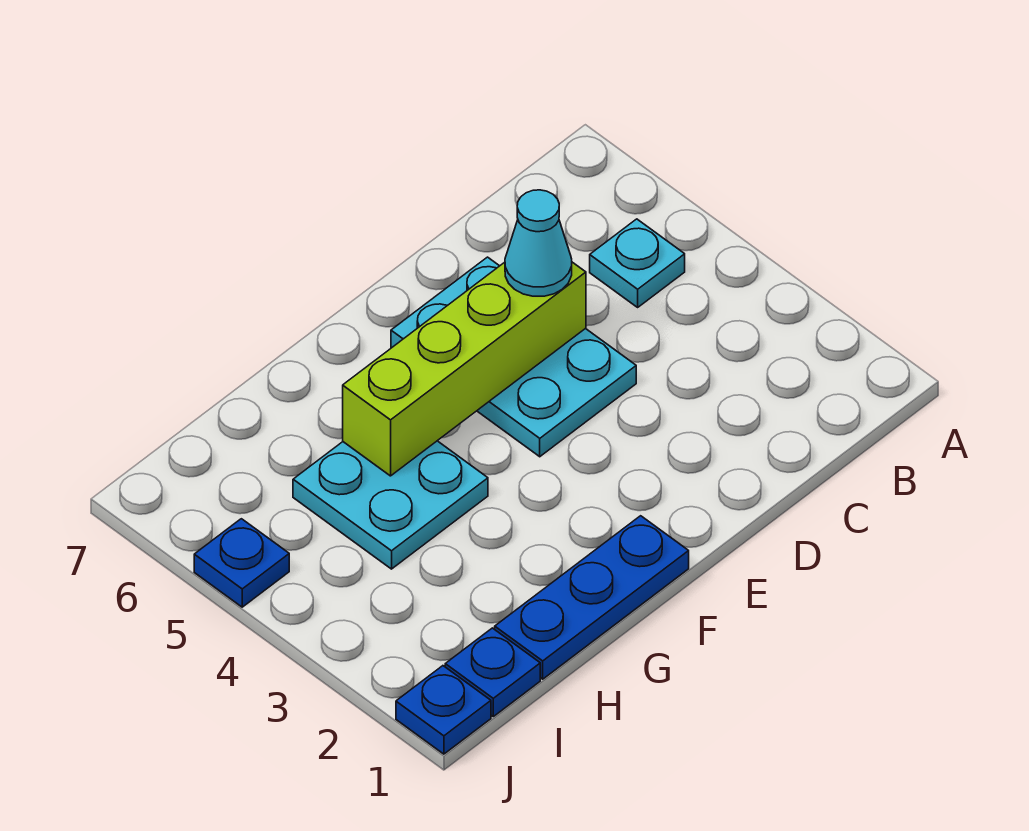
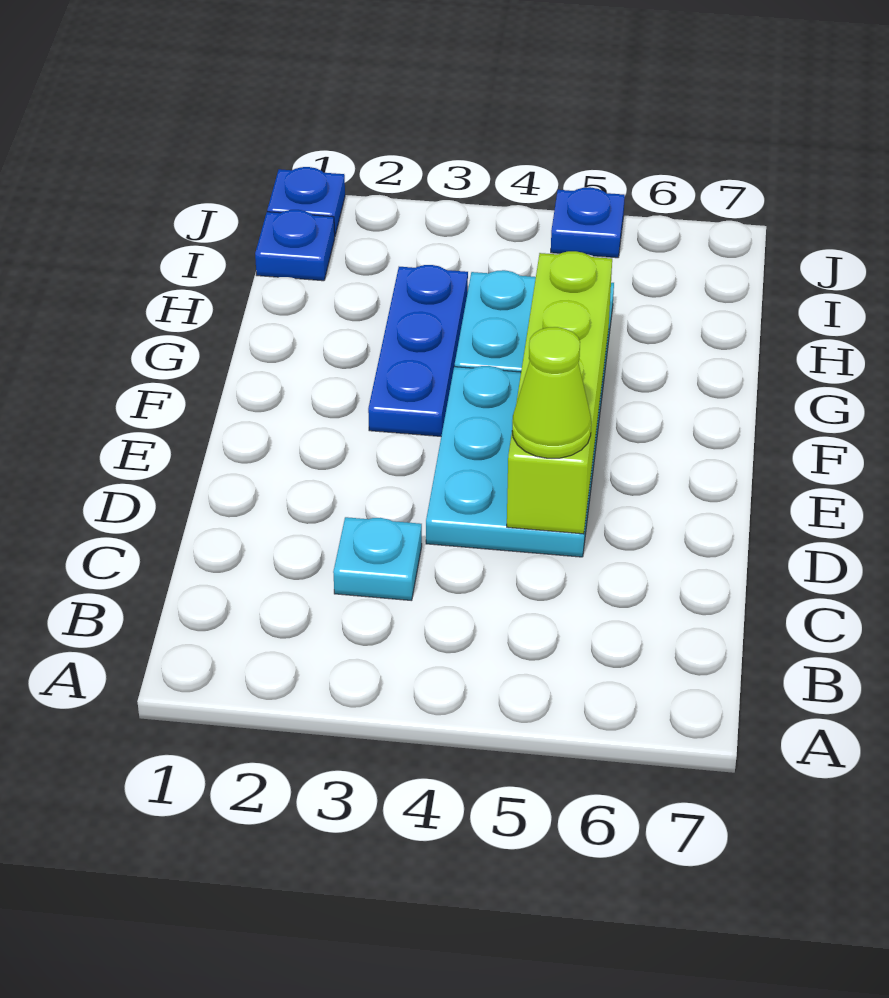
cyan 1x1 plate [590,219,685,307] -> cyan 1x1 plate moved to [333,517,422,601]
cyan 2x3 plate [391,257,636,457] -> cyan 2x3 plate turned to [426,366,603,557]
cyan 1x1 cone [505,190,572,296] -> lime 1x1 cone [512,327,591,458]
blue 1x3 plate [495,516,689,679] -> blue 1x3 plate moved to [368,265,468,436]

